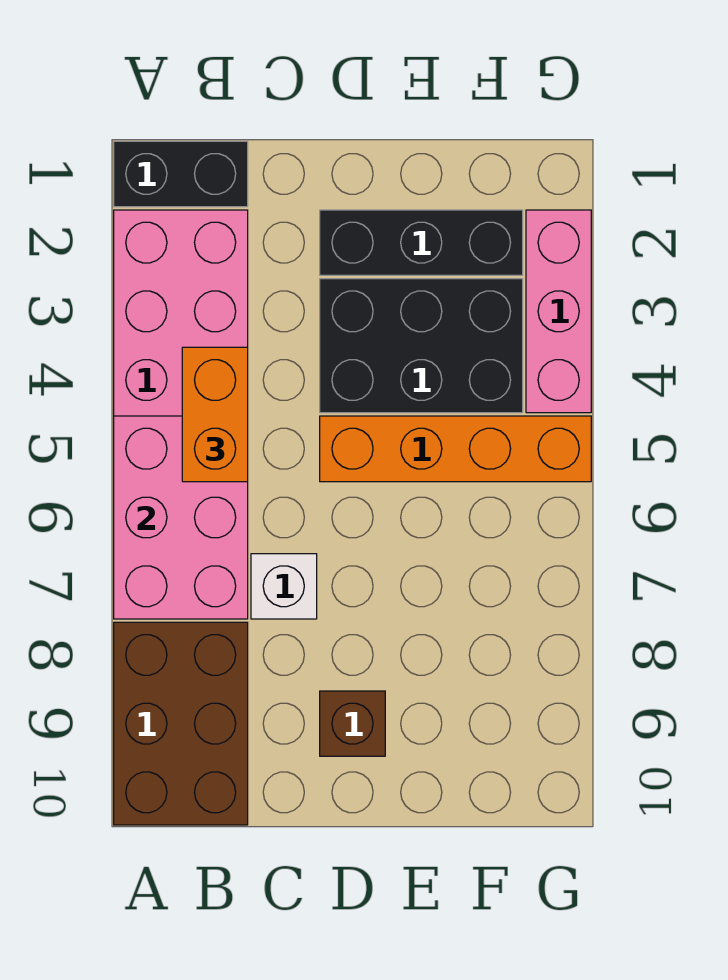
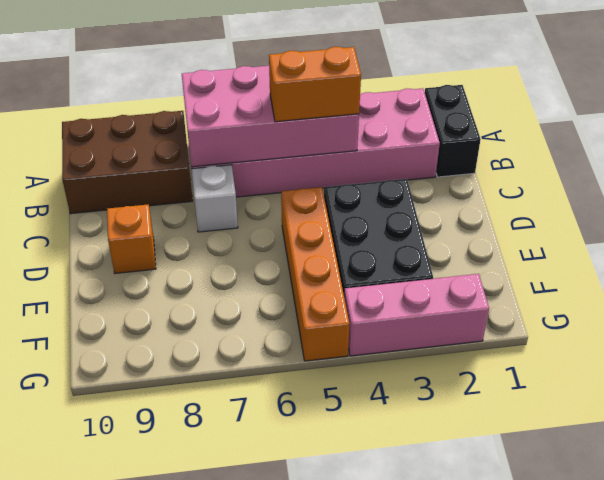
pink 2x3 brick [114,416,248,619] -> pink 2x4 brick [182,66,359,167]
black 1x3 brick [320,210,523,275] -> none
brown 1x1 brick [320,691,385,756] -> orange 1x1 brick [107,205,156,273]

